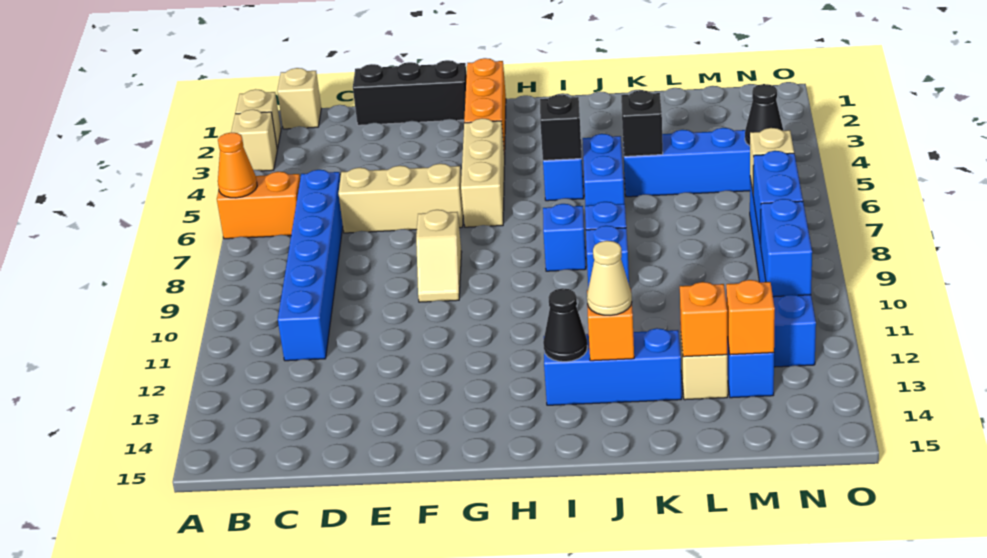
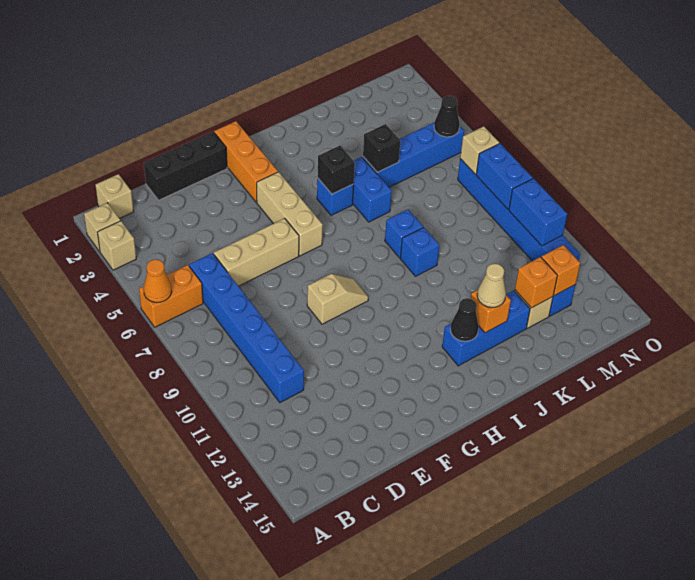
tan 1x2 slope [416,210,462,302] -> tan 1x2 slope turned to [307,274,368,324]
blue 1x1 brick [543,204,586,271] -> none

